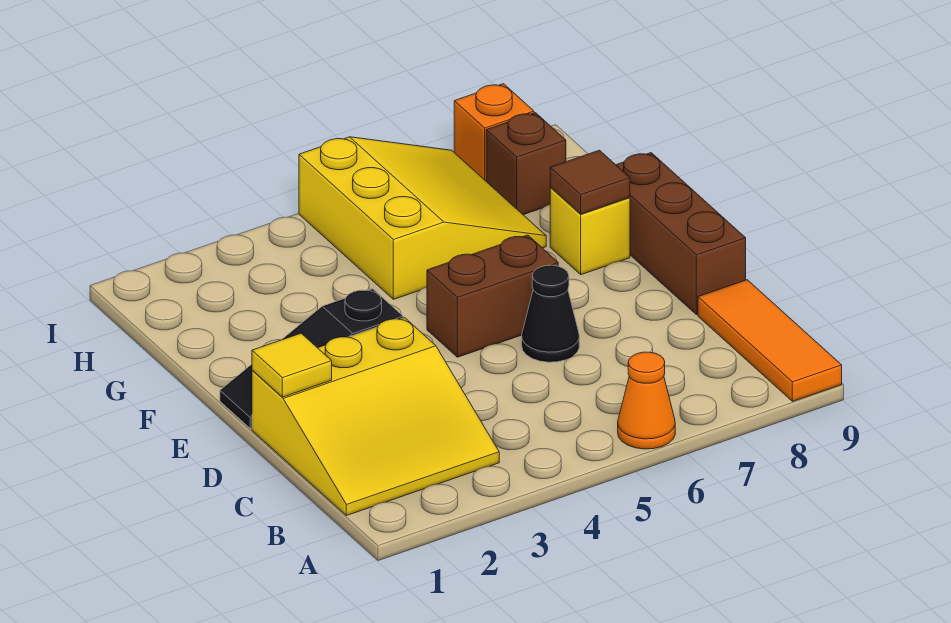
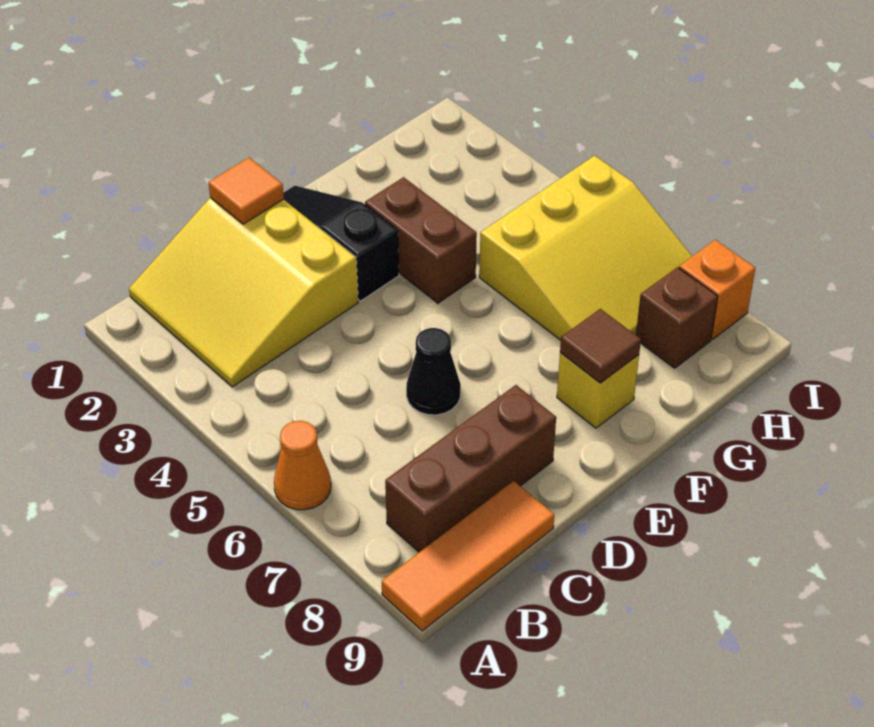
yellow 1x1 tile [252,333,332,397] -> orange 1x1 tile [208,158,284,224]
brown 1x3 brick [616,153,746,315] -> brown 1x3 brick moved to [385,385,556,552]
brown 1x2 brick [427,235,558,357] -> brown 1x2 brick moved to [365,177,477,303]

